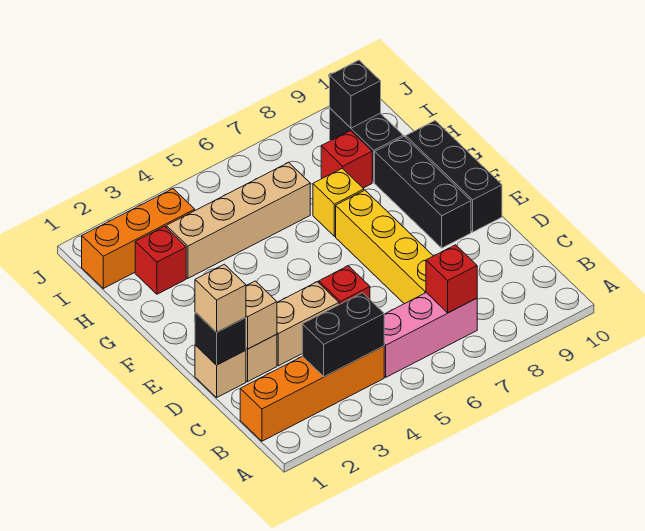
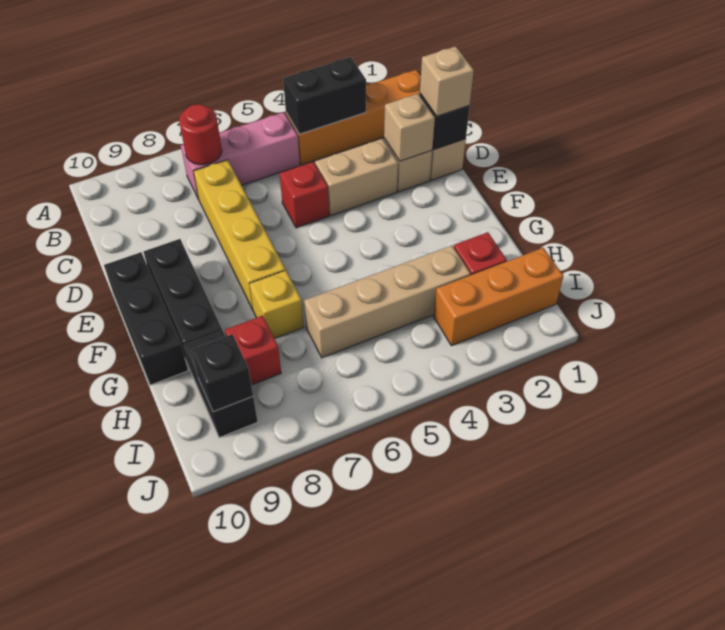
red 1x1 brick [426,245,477,313] -> red 1x1 round brick [179,104,222,165]

